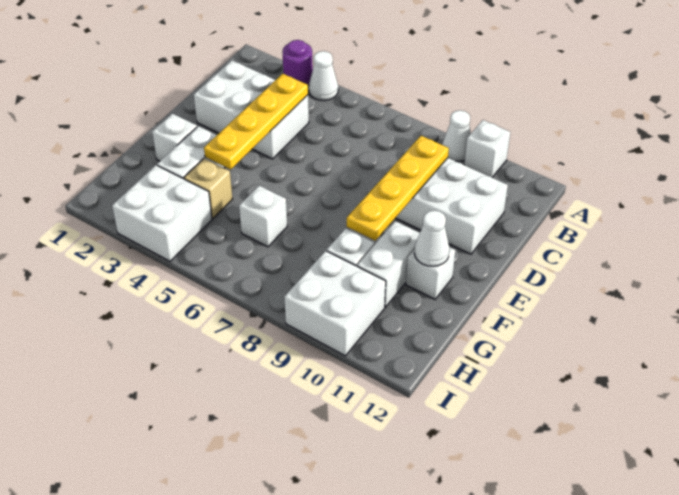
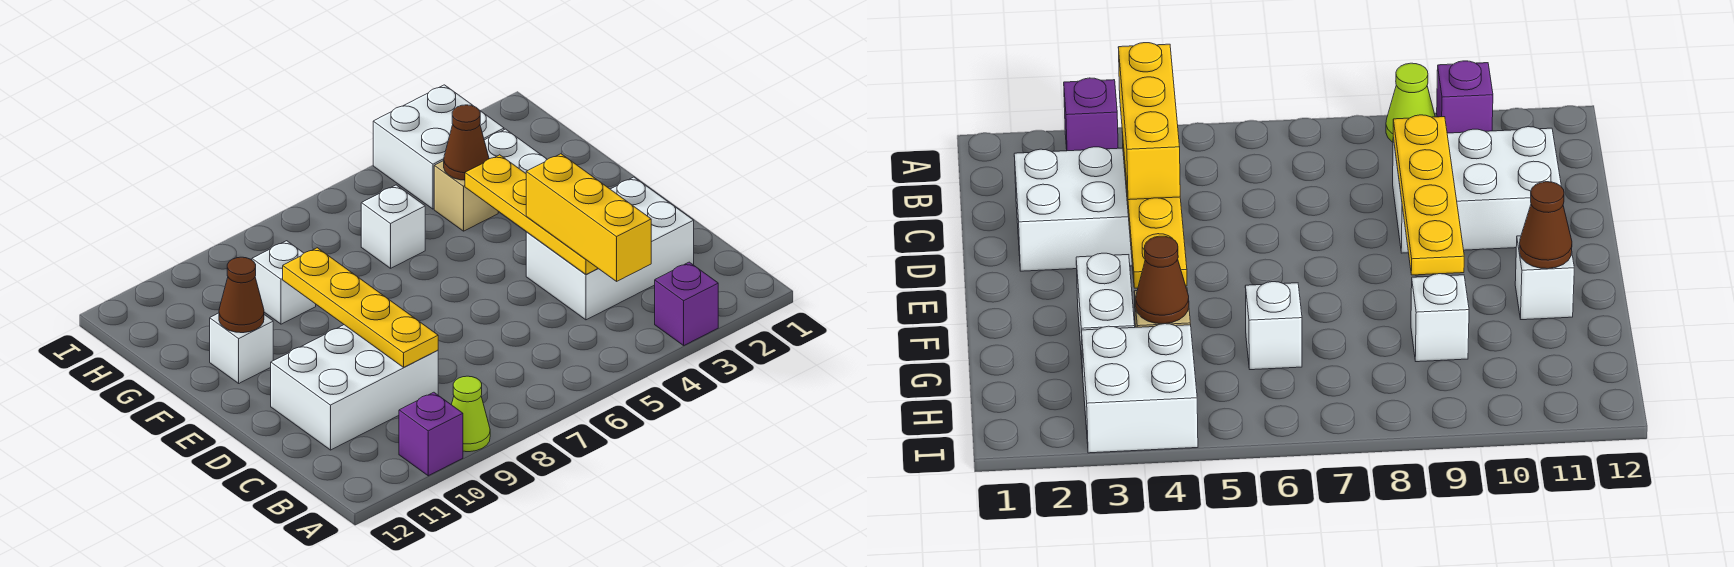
purple 1x1 round brick [282,40,313,86] -> purple 1x1 brick [655,262,718,345]
white 1x1 cone [309,51,338,101] -> none
white 1x1 cone [442,110,471,161] -> lime 1x1 cone [452,376,490,452]
white 1x1 brick [464,120,510,177] -> purple 1x1 brick [399,392,463,476]
none -> yellow 1x3 brick [526,154,651,281]
white 1x1 brick [152,114,197,161] -> none
white 1x2 brick [357,221,420,307] -> none
white 1x1 cone [414,210,449,266] -> brown 1x1 cone [219,257,264,333]
none -> brown 1x1 cone [444,105,489,180]
white 2x2 brick [284,251,386,356] -> none

